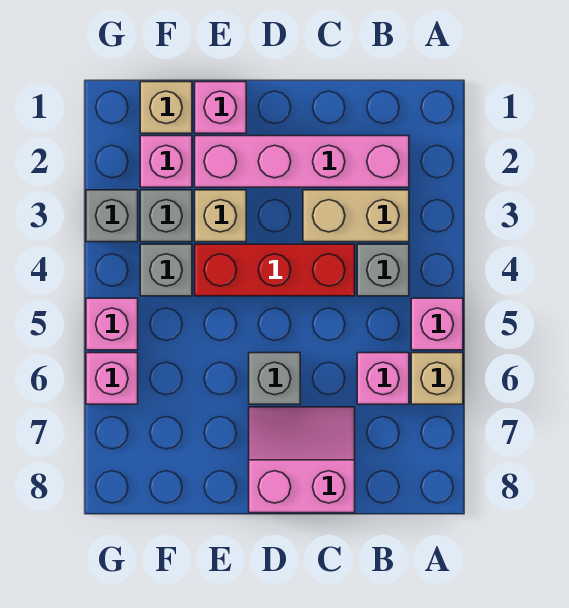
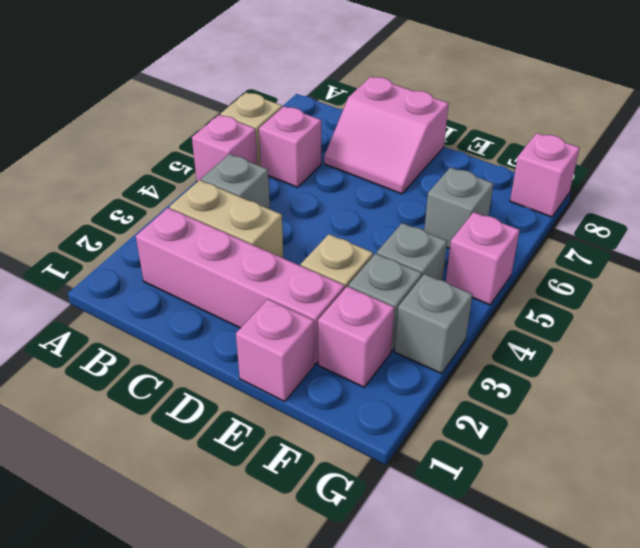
red 1x3 brick [195,244,355,296] -> none
grey 1x1 brick [249,353,300,404] -> grey 1x1 brick moved to [424,167,494,249]
tan 1x1 brick [140,82,192,133] -> none
pink 1x1 brick [86,353,138,404] -> pink 1x1 brick moved to [510,133,580,217]

